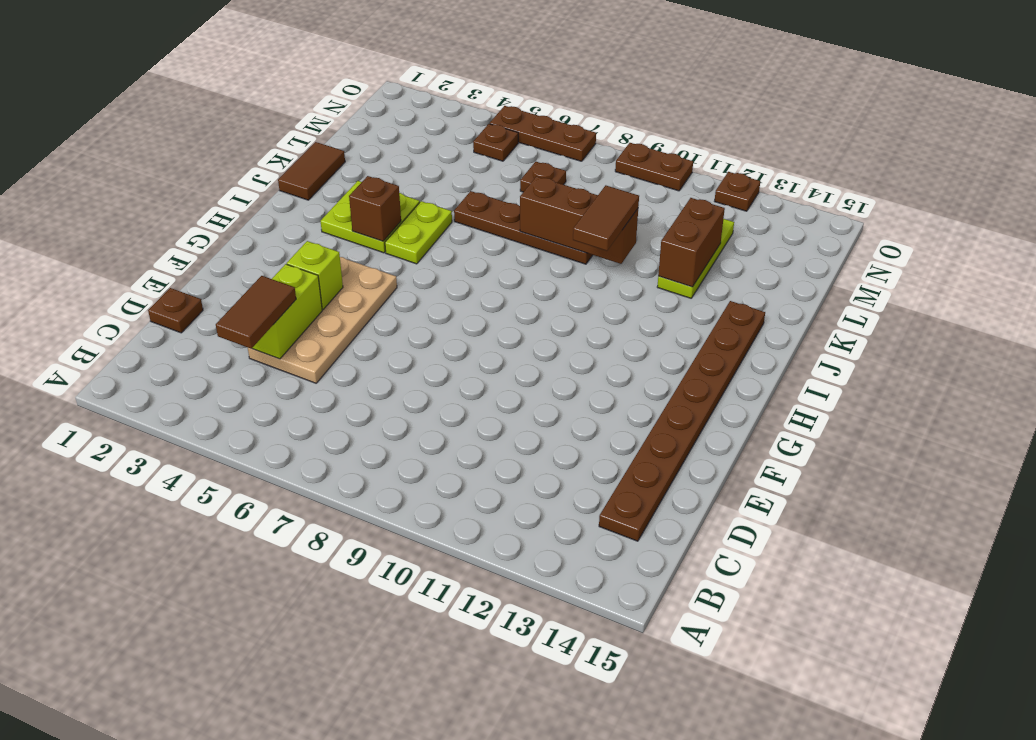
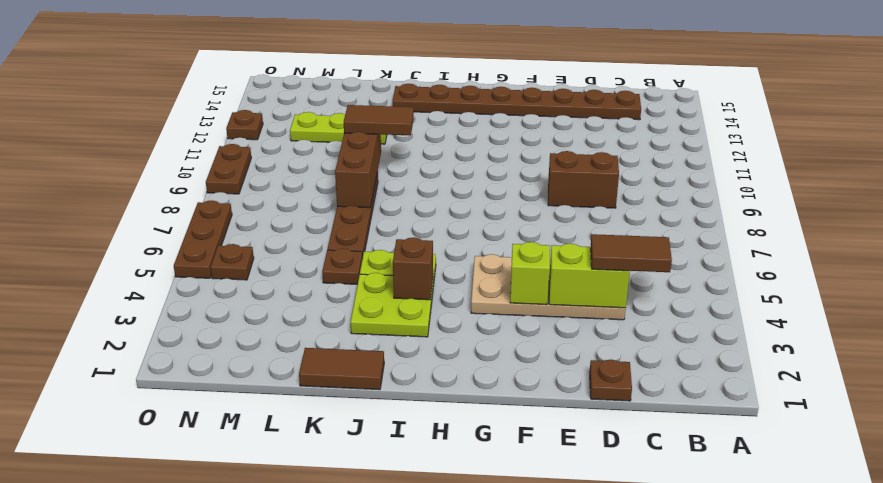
brown 1x2 brick [658,198,725,287] -> brown 1x2 brick moved to [548,151,619,208]
brown 1x1 plate [520,162,566,192] -> brown 1x1 plate moved to [322,248,363,284]

